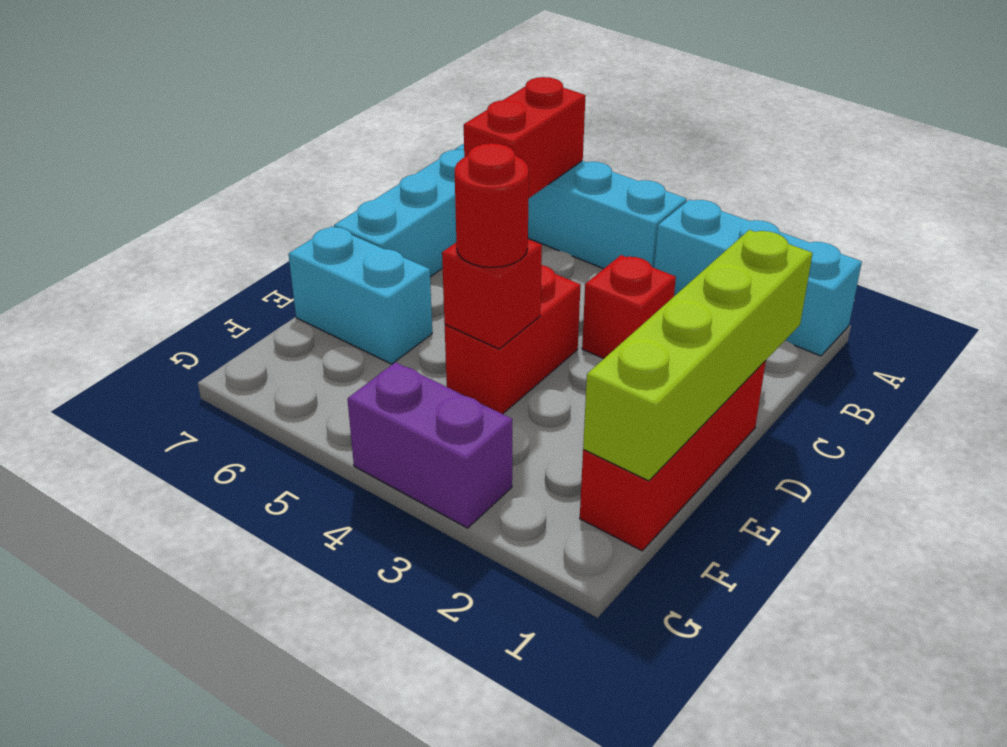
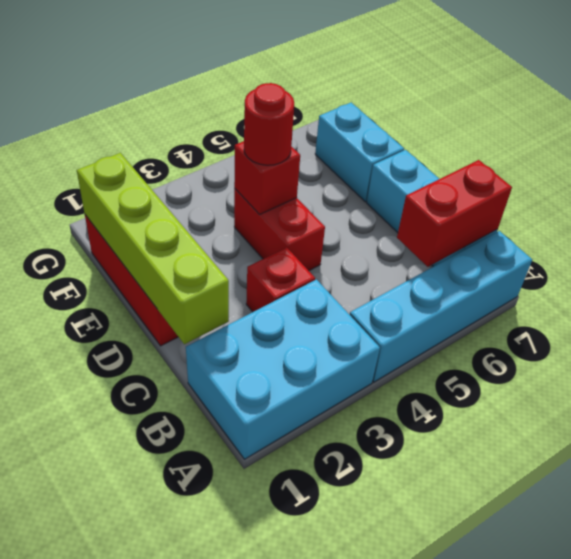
cyan 1x3 brick [654,200,862,356] -> cyan 2x3 brick [186,280,380,459]
red 1x2 brick [464,77,585,199] -> red 1x2 brick turned to [397,160,512,267]
cyan 1x2 brick [288,226,432,364] -> cyan 1x2 brick turned to [315,103,404,202]
purple 1x2 brick [347,362,513,528] -> none

